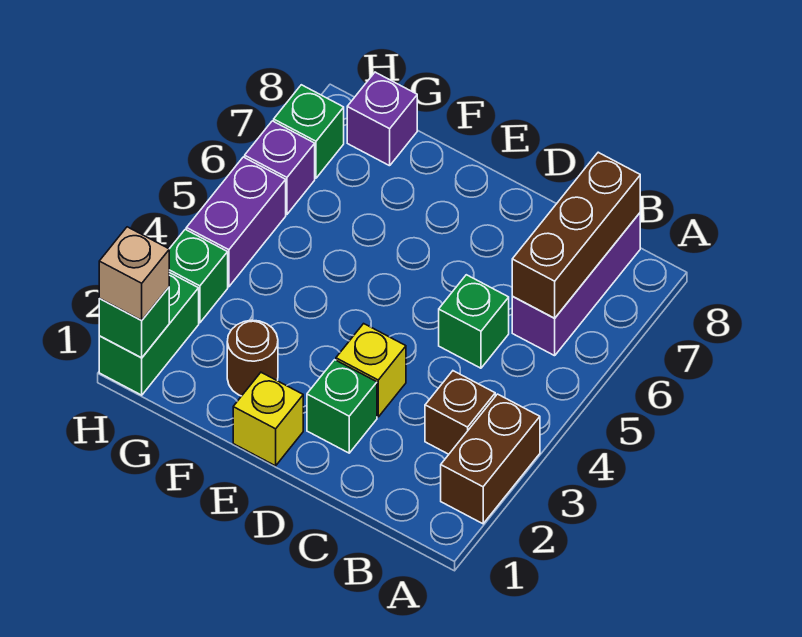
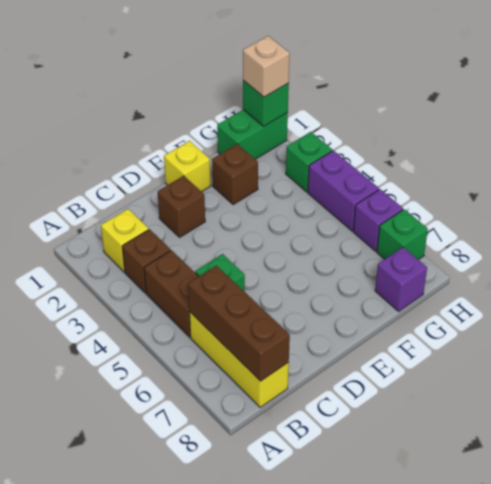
brown 1x2 brick [441,394,540,524] -> brown 1x2 brick moved to [144,250,199,337]
purple 1x3 brick [512,213,640,356] -> yellow 1x3 brick [189,312,289,407]
green 1x1 brick [307,360,377,453] -> brown 1x1 brick [158,176,205,237]
yellow 1x1 brick [336,324,406,417] -> yellow 1x1 brick moved to [101,209,149,272]
brown 1x1 round brick [227,320,278,396] -> brown 1x1 brick [212,144,258,205]
green 1x2 brick [99,272,199,395] -> green 1x2 brick turned to [217,110,288,159]

